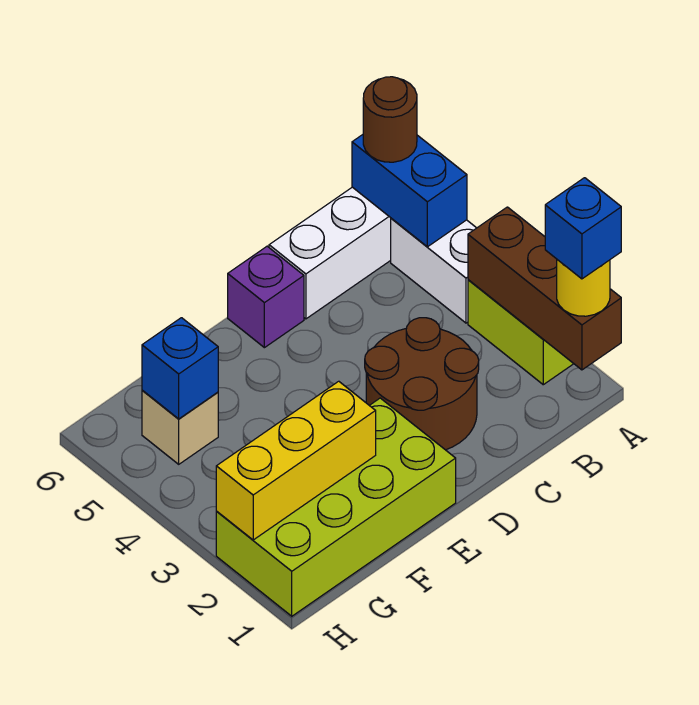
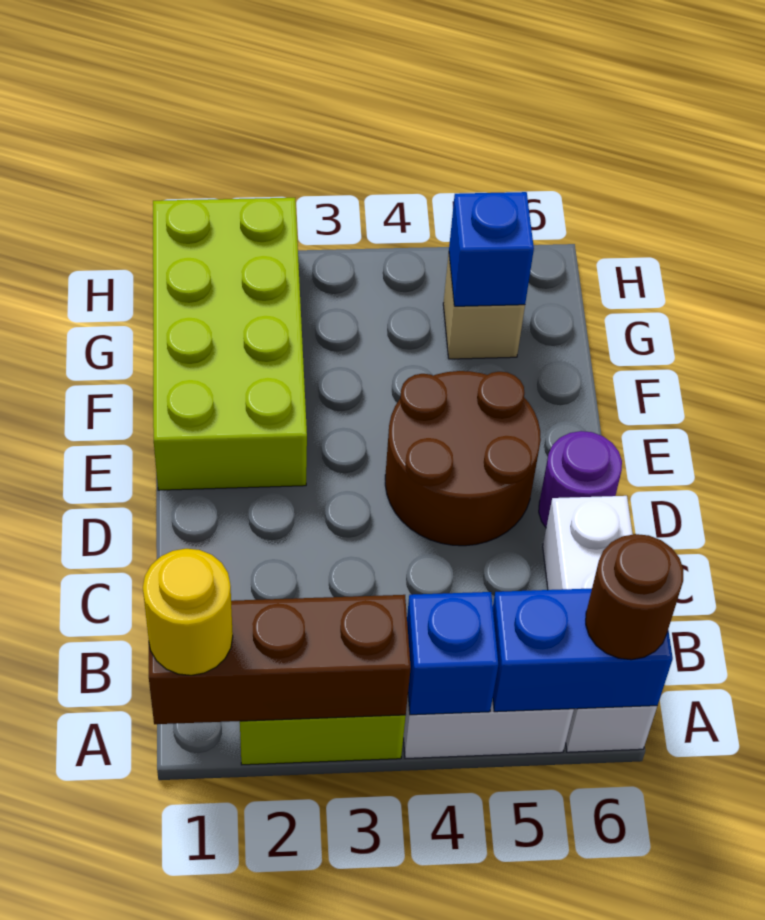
blue 1x1 brick [545,178,621,279] -> blue 1x1 brick moved to [407,592,498,715]
brown 2x2 round brick [365,318,479,450] -> brown 2x2 round brick moved to [385,371,541,546]
purple 1x1 brick [228,246,304,348] -> purple 1x1 round brick [539,431,622,527]
yellow 1x3 brick [216,381,376,540] -> none

